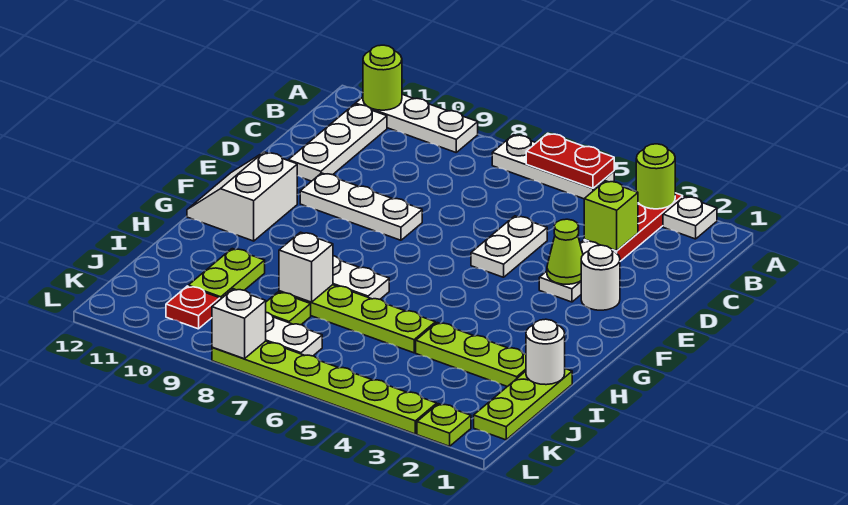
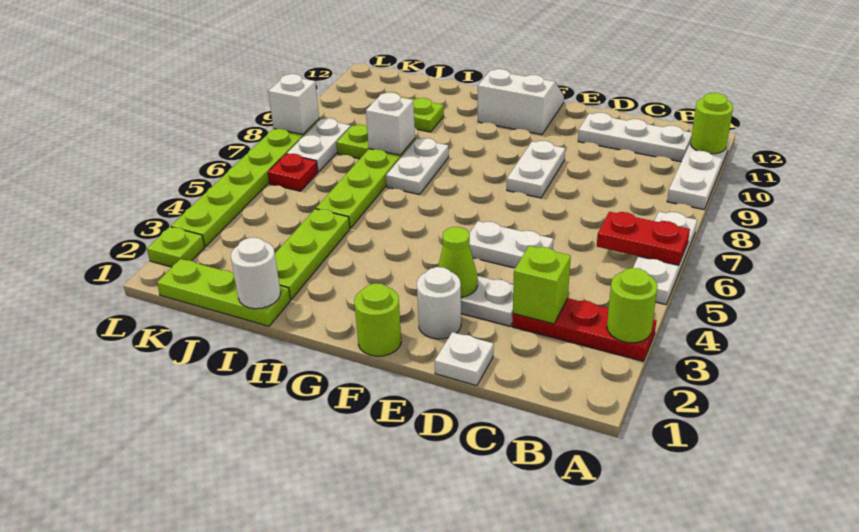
white 1x1 plate [663,196,717,239] -> white 1x1 plate moved to [435,332,494,386]
red 1x2 plate [526,133,614,188] -> red 1x2 plate turned to [597,212,690,265]
white 1x3 plate [300,173,422,240] -> white 1x2 plate [507,141,565,198]
none -> lime 1x1 round brick [354,283,401,356]
red 1x1 plate [166,286,220,329] -> red 1x1 plate moved to [268,154,318,191]

